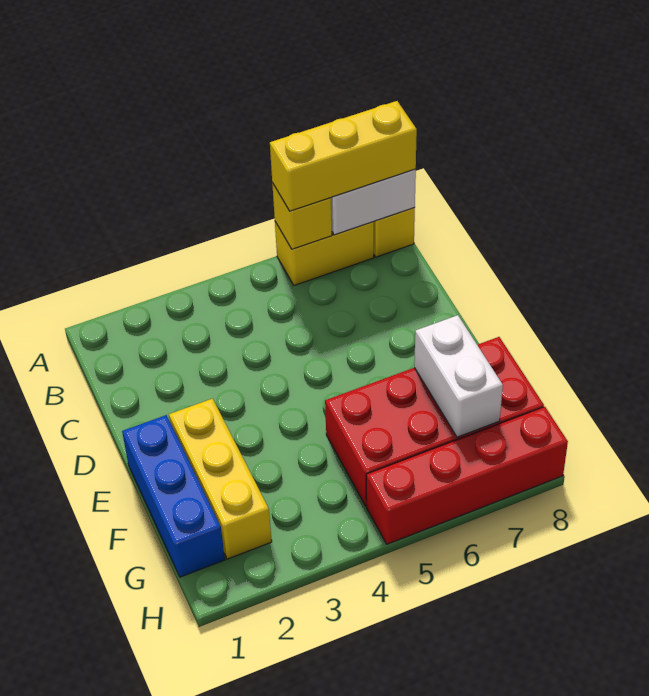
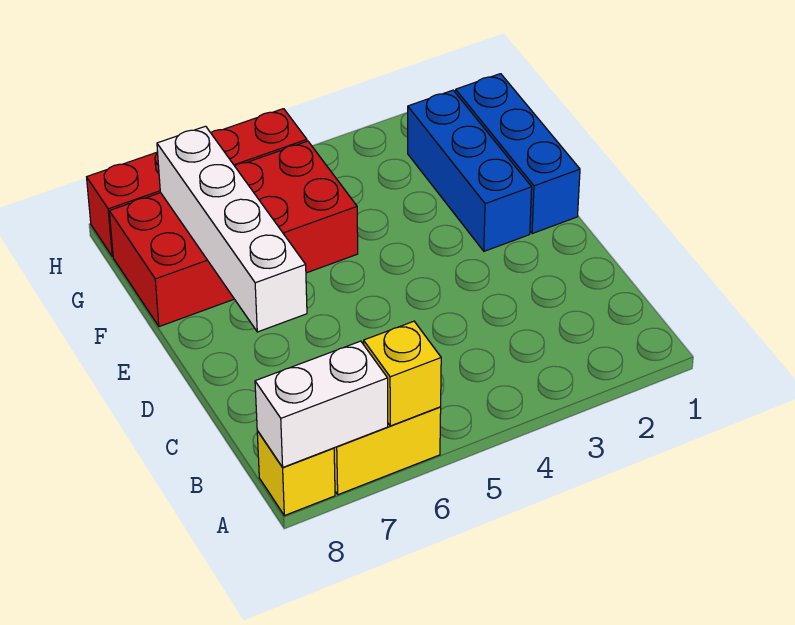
yellow 1x3 brick [270,101,417,211] -> none
yellow 1x3 brick [169,399,272,559] -> blue 1x3 brick [408,90,532,251]
white 1x2 brick [414,315,503,437] -> white 1x4 brick [157,126,307,332]

